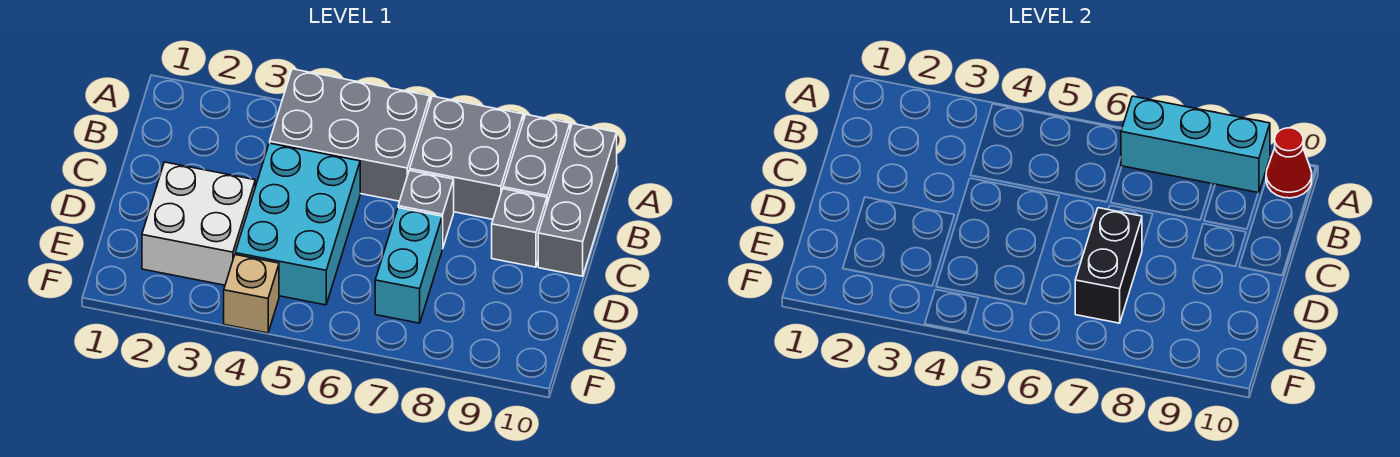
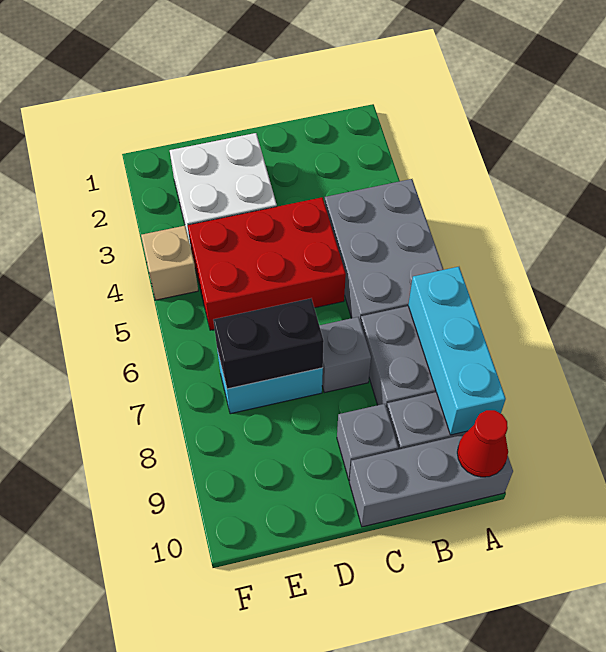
cyan 2x3 brick [235,143,360,305] -> red 2x3 brick [188,197,346,330]

